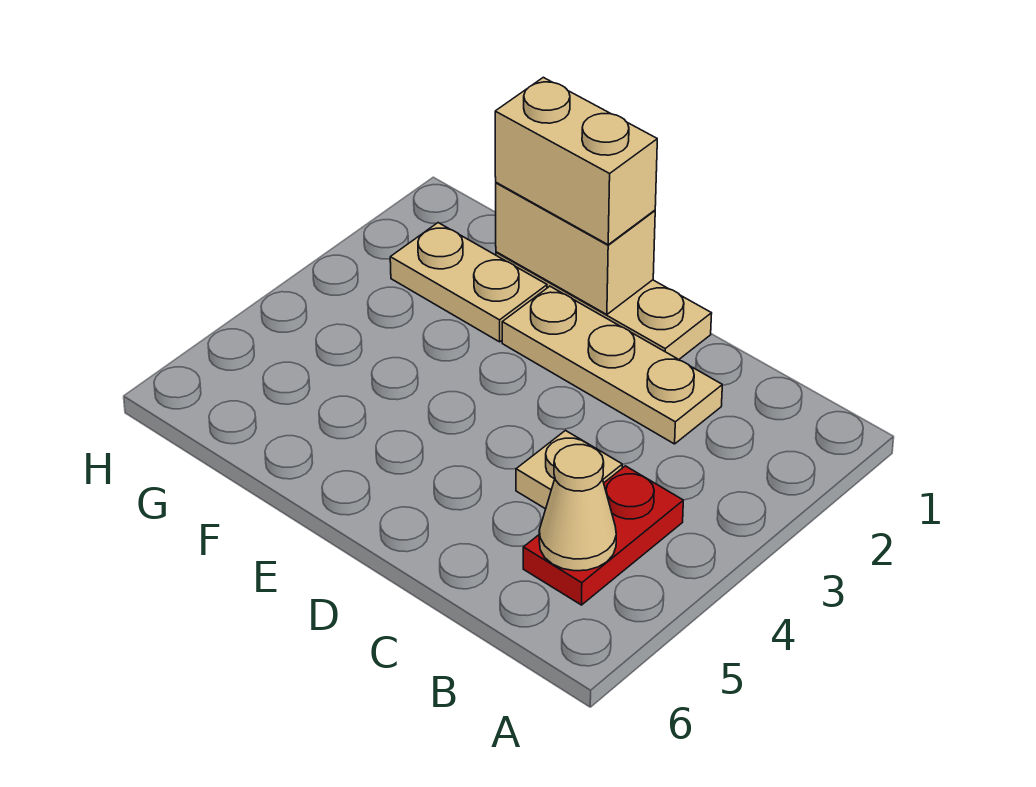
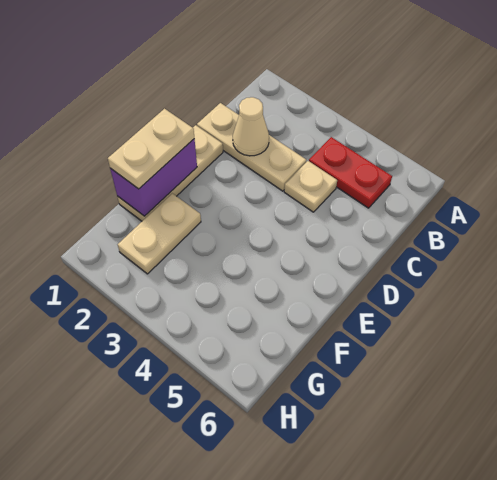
tan 1x1 cone [539,445,616,571] -> tan 1x1 cone moved to [233,97,269,156]
tan 1x3 plate [502,286,722,444] -> tan 1x3 plate turned to [197,103,306,191]
tan 1x2 brick [496,183,655,315] -> purple 1x2 brick [110,139,197,216]
tan 1x2 brick [495,77,657,245] -> tan 1x2 plate [108,109,194,189]

